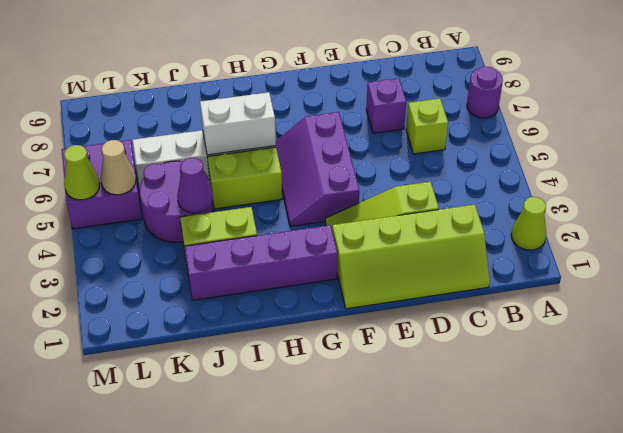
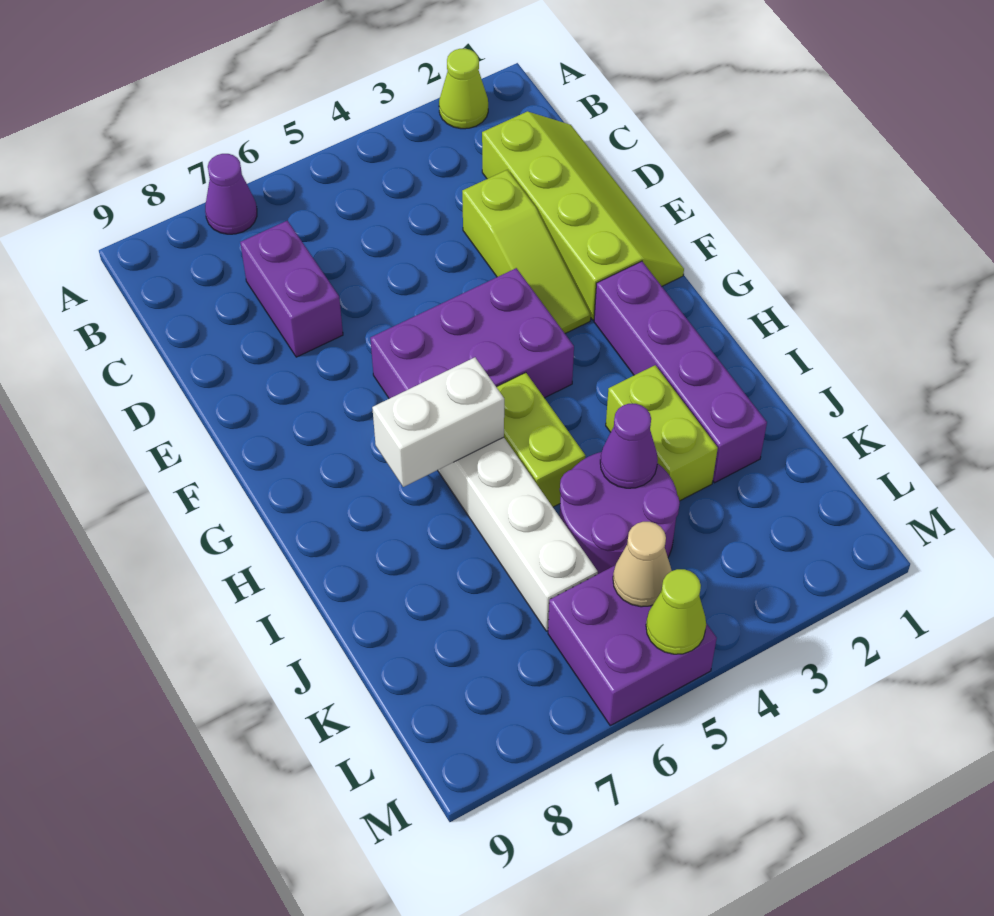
purple 1x1 round brick [467,67,503,118] -> purple 1x1 cone [205,154,257,234]
lime 1x1 brick [406,99,448,154] -> none
purple 1x1 brick [366,78,406,133] -> purple 1x2 brick [240,221,343,357]
purple 2x3 slope [276,112,359,227] -> purple 2x3 brick [370,268,574,399]
white 1x2 brick [200,92,276,155] -> white 1x2 brick turned to [372,357,504,487]

